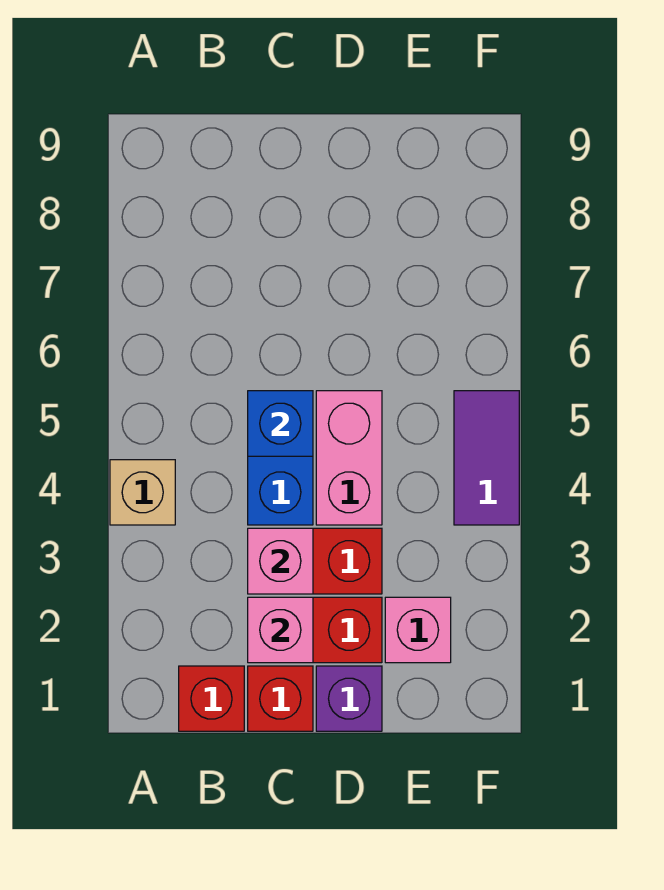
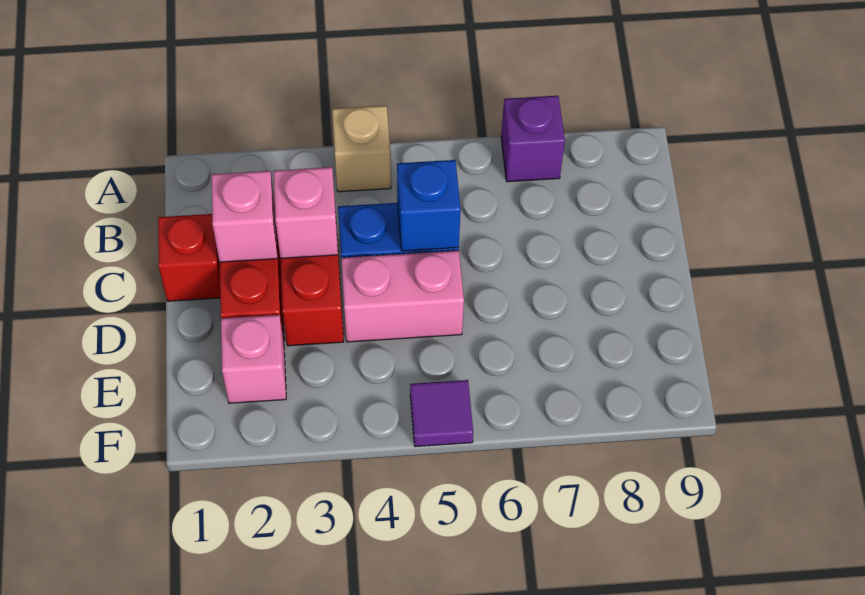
red 1x1 brick [179,666,244,731] -> none
purple 1x1 brick [316,666,382,731] -> purple 1x1 brick moved to [501,96,565,182]
purple 1x2 tile [454,391,519,525] -> purple 1x1 tile [410,380,473,447]

